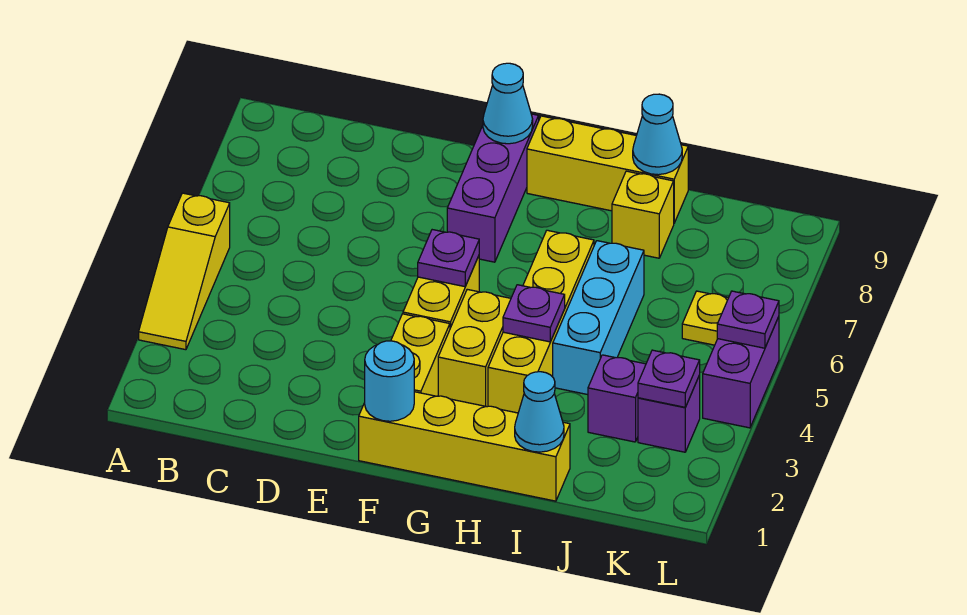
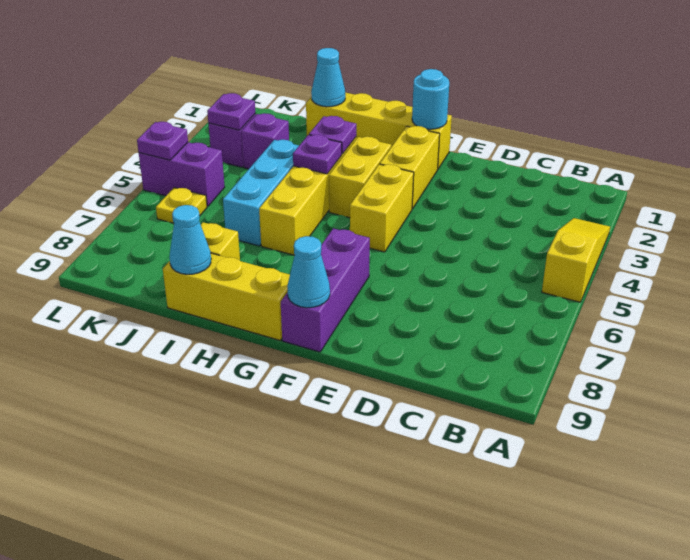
purple 1x1 plate [418,230,479,287] -> purple 1x1 plate moved to [309,116,356,154]
purple 1x2 brick [703,317,779,428] -> purple 1x2 brick turned to [139,142,225,207]

